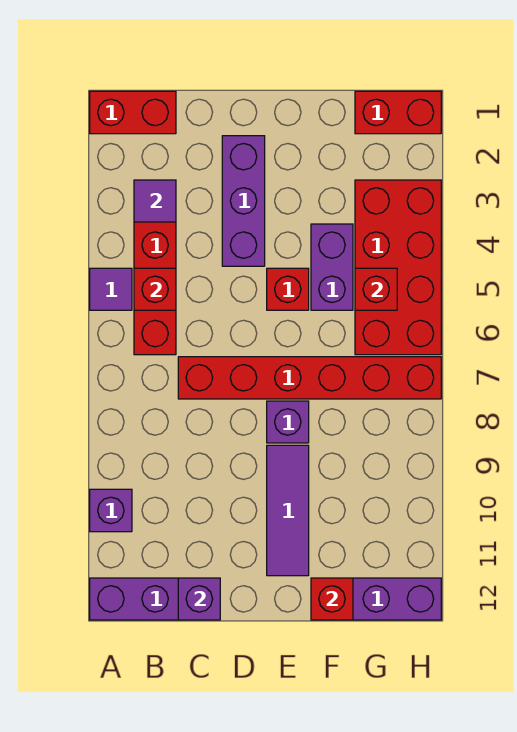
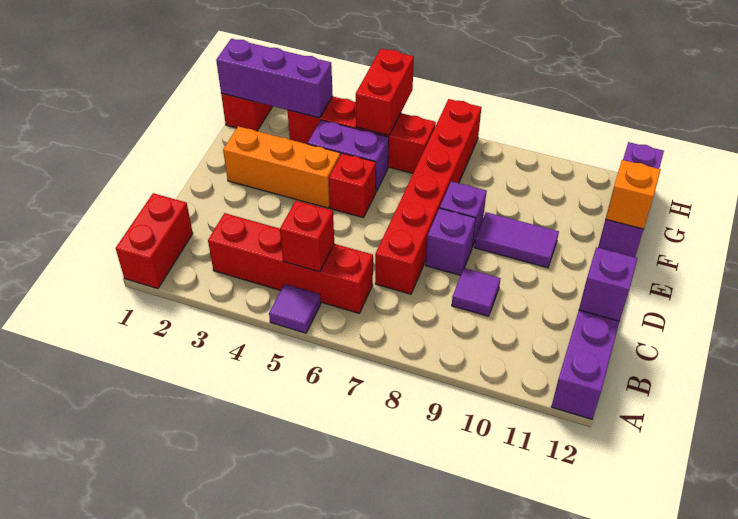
purple 1x1 brick [90,489,132,532] -> purple 1x1 brick moved to [426,208,476,275]
purple 1x1 tile [134,180,176,222] -> purple 1x1 tile moved to [452,268,501,316]
purple 1x3 brick [222,136,265,266] -> purple 1x3 brick moved to [216,39,333,118]
none -> orange 1x3 brick [223,126,340,208]
purple 1x3 tile [267,445,309,576] -> purple 1x2 tile [474,212,559,268]
red 1x1 brick [311,578,353,620] -> orange 1x1 brick [606,160,661,229]
red 2x4 brick [355,180,441,355] -> red 1x4 brick [288,96,436,173]
red 1x1 brick [355,268,397,310] -> red 1x2 brick [356,49,414,135]

